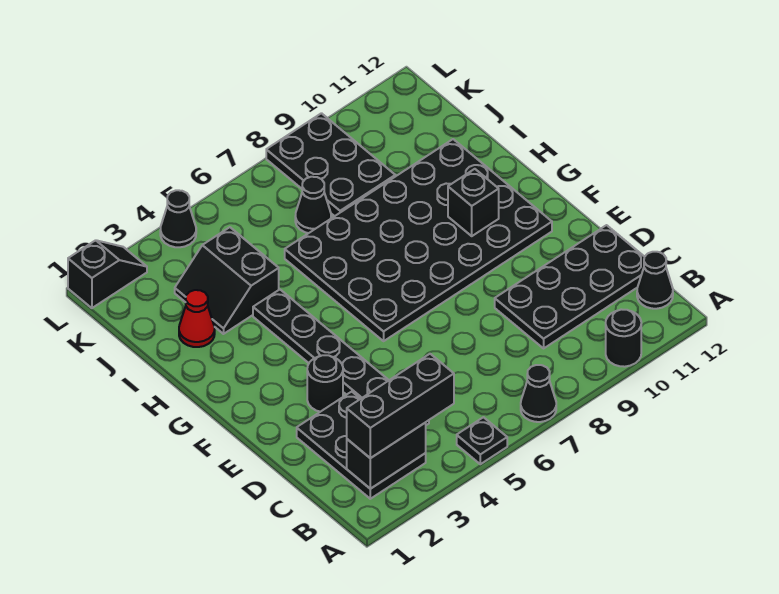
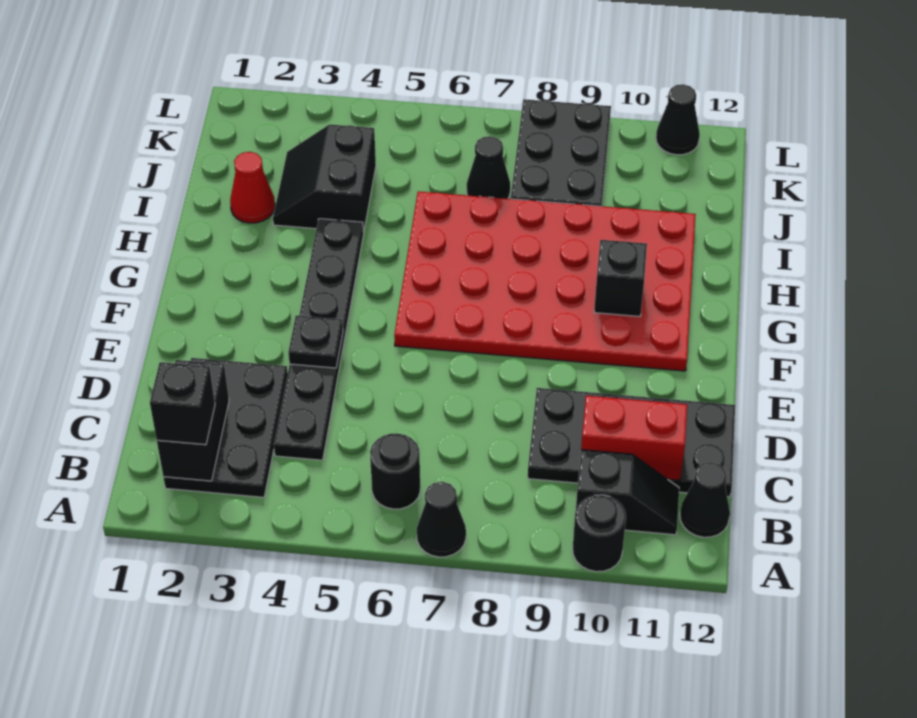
black 1x1 plate [457,417,507,464] -> black 1x1 plate moved to [288,316,343,368]
black 1x2 brick [347,423,426,489] -> black 1x2 brick turned to [157,360,229,481]
black 1x3 brick [347,354,454,458] -> black 1x1 brick [150,362,215,445]
none -> red 1x2 brick [581,396,687,480]
black 1x1 round brick [307,355,343,412] -> black 1x1 round brick moved to [370,433,420,509]
black 4x6 plate [285,139,552,341] -> red 4x6 plate [394,191,696,371]
black 1x2 slope [68,240,147,308] -> black 1x2 slope moved to [576,450,679,535]
black 1x1 cone [160,190,196,247] -> black 1x1 cone moved to [656,84,700,155]

